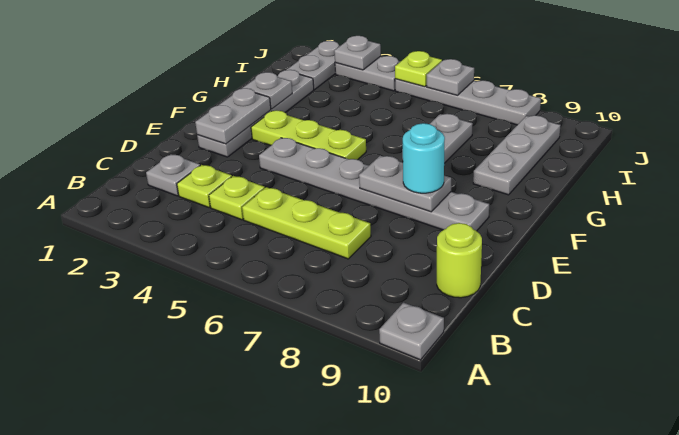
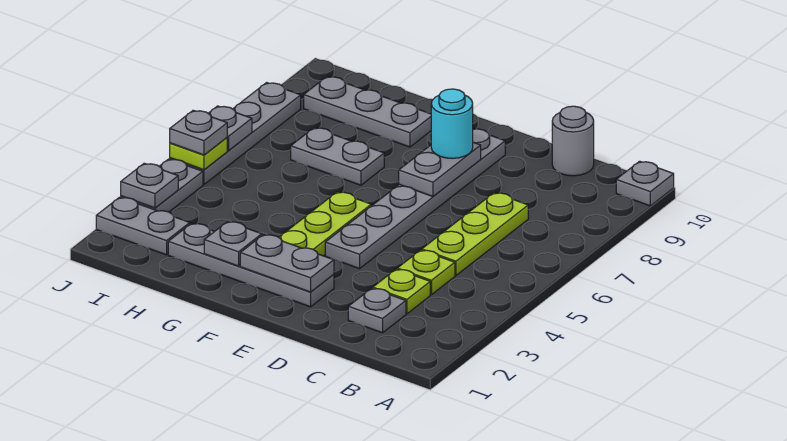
lime 1x1 round brick [437,223,482,298] -> grey 1x1 round brick [552,106,594,176]
none -> grey 1x1 plate [170,110,227,155]

